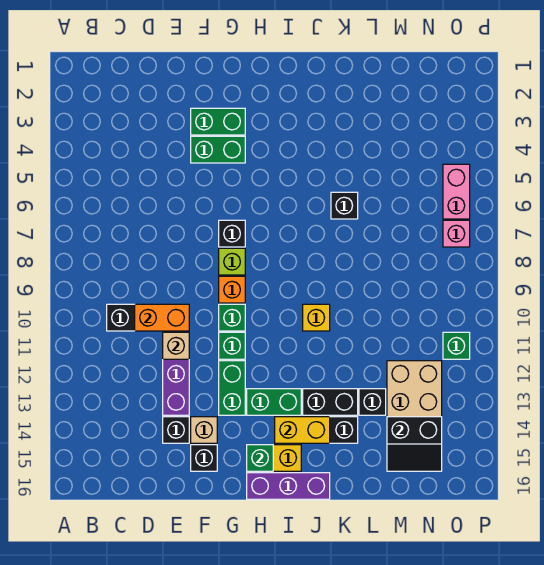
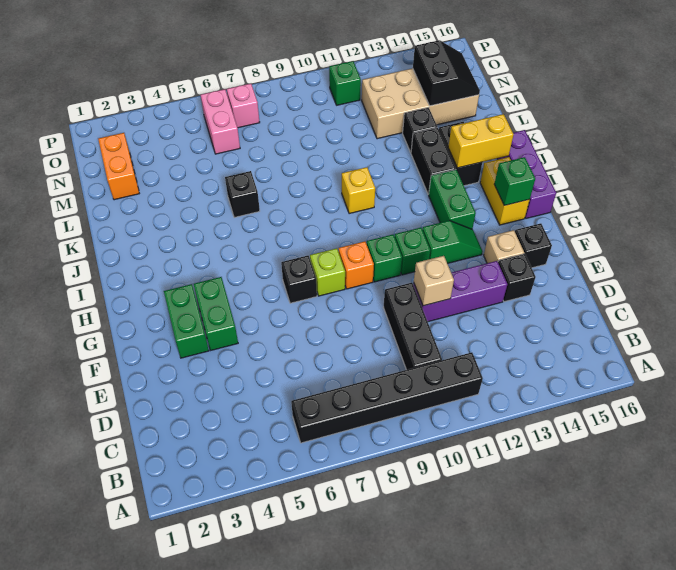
none -> black 1x6 brick [291,352,483,443]
orange 1x2 brick [135,304,189,331] -> orange 1x2 brick moved to [98,133,139,200]
green 1x2 brick [219,361,245,415] -> green 1x2 slope [422,220,483,264]
yellow 1x2 brick [275,417,330,443] -> yellow 1x2 brick turned to [448,114,514,168]
pink 1x2 brick [443,164,470,219] -> pink 1x2 brick turned to [201,89,240,154]

